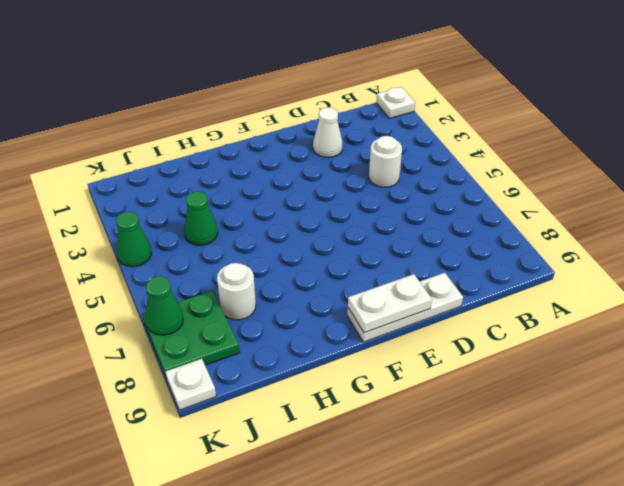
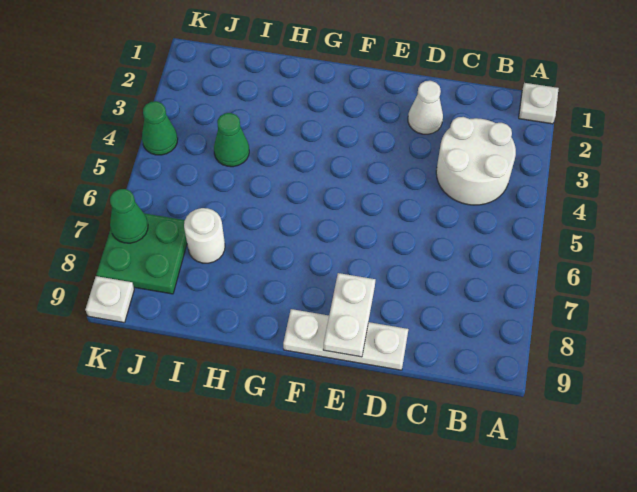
white 1x1 round brick [369,136,402,187] -> white 2x2 round brick [436,117,516,205]
white 1x2 plate [348,274,432,333] -> white 1x2 plate turned to [323,273,375,357]

